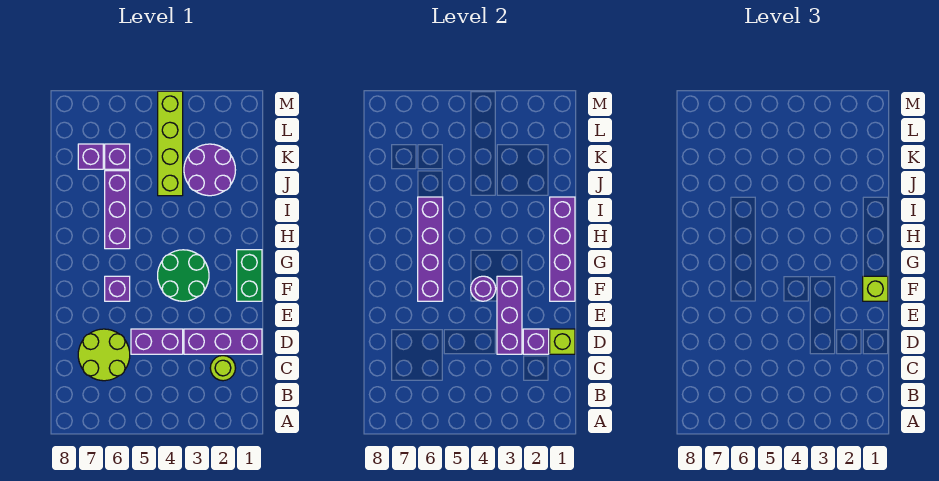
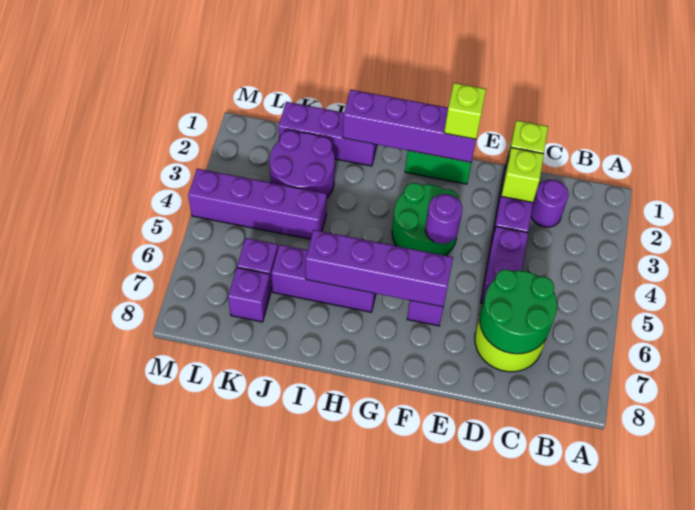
lime 1x1 round brick [210,356,235,381] -> purple 1x1 round brick [531,180,569,227]
none -> green 2x2 round brick [480,270,557,354]
purple 1x1 brick [523,329,549,354] -> lime 1x1 brick [501,148,544,202]
purple 1x3 brick [497,276,522,354] -> purple 1x3 brick moved to [279,102,377,166]
lime 1x4 brick [158,91,183,196] -> purple 1x4 brick [188,169,327,239]

